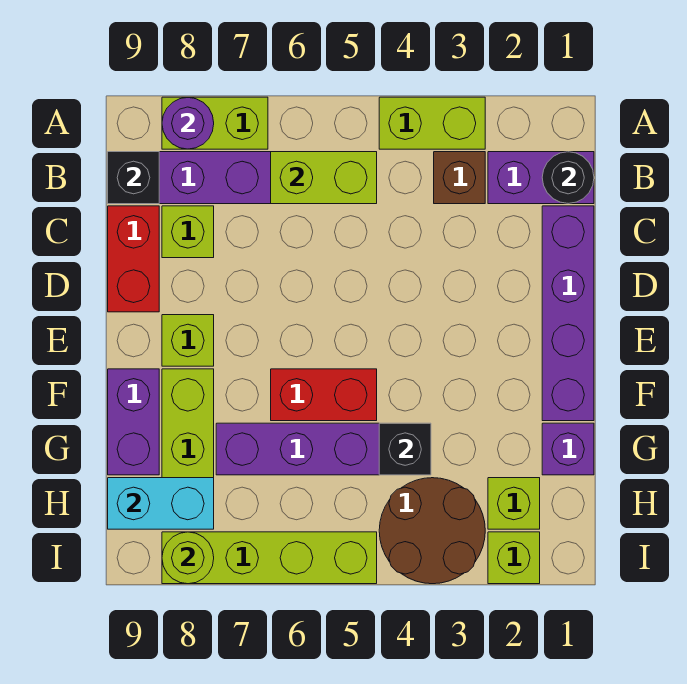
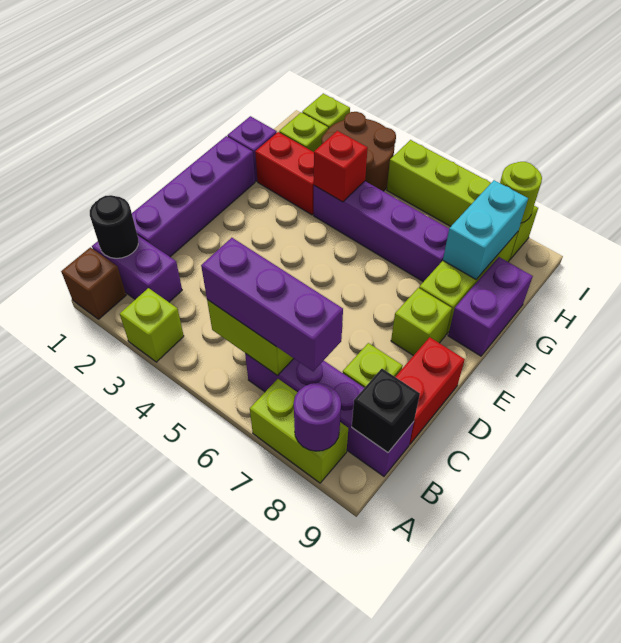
lime 1x2 brick [379,97,485,149] -> lime 1x1 brick [120,288,184,362]
brown 1x1 brick [434,152,485,204] -> brown 1x1 brick moved to [61,247,126,319]
none -> purple 1x3 brick [201,238,343,371]
red 1x2 brick [271,369,377,421] -> red 1x2 brick moved to [255,132,314,215]
black 1x1 brick [379,423,431,475] -> red 1x1 brick [314,131,368,202]
cyan 1x2 brick [108,478,214,529] -> cyan 1x2 brick turned to [443,180,528,279]

